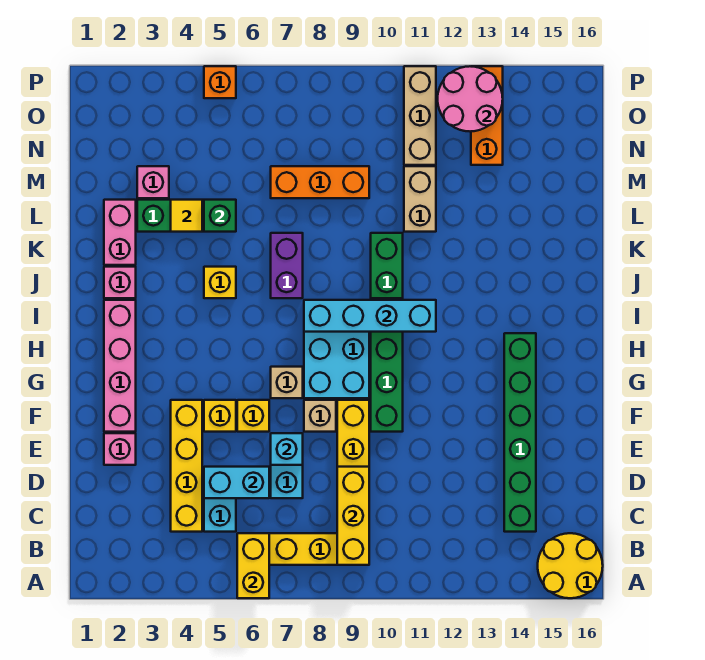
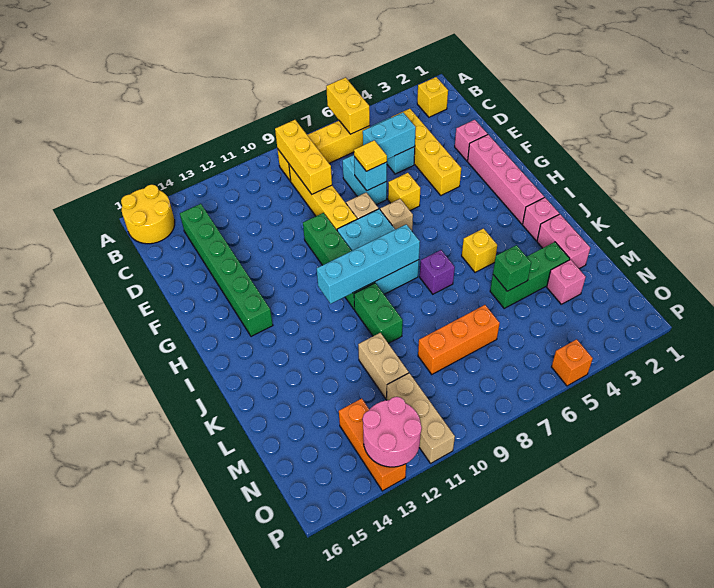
yellow 1x1 brick [204,400,236,432] -> yellow 1x1 brick moved to [417,77,448,117]
purple 1x2 brick [271,233,303,298] -> purple 1x1 brick [420,250,455,294]
yellow 1x1 tile [171,200,202,232] -> yellow 1x1 tile moved to [354,140,387,171]

